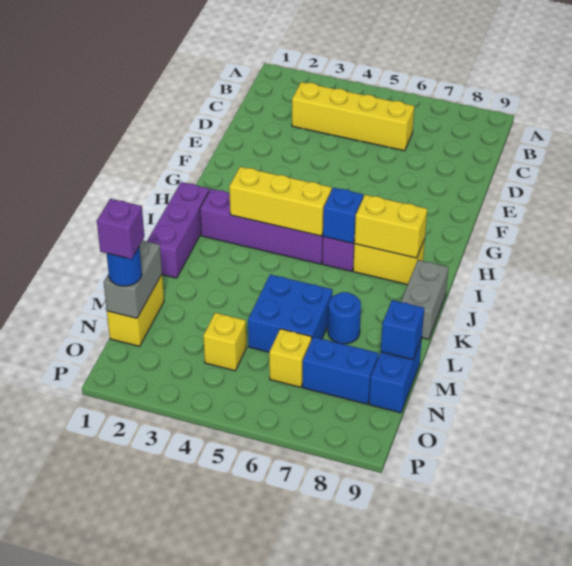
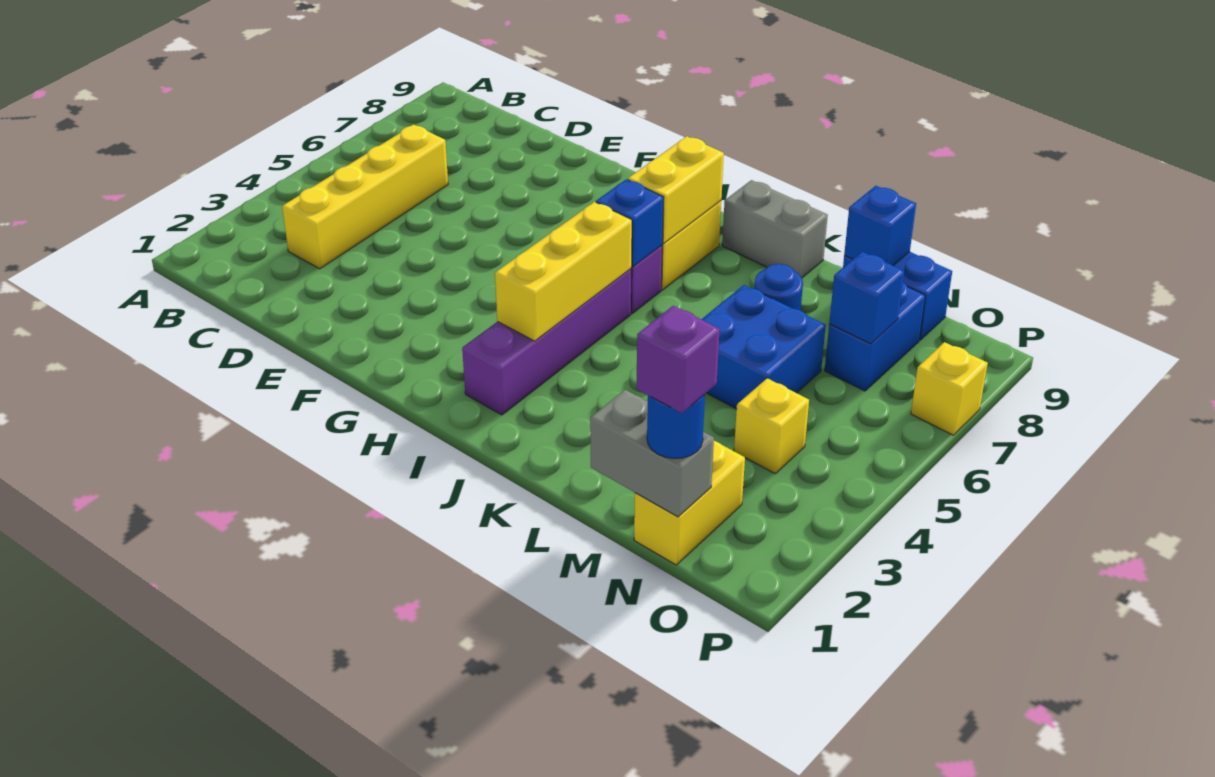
purple 1x3 brick [147,182,209,278] -> none
yellow 1x2 brick [107,274,164,346] -> yellow 1x2 brick turned to [634,441,745,565]
yellow 1x1 brick [269,329,312,387] -> yellow 1x1 brick moved to [911,342,988,435]
none -> blue 1x1 brick [829,252,904,344]

